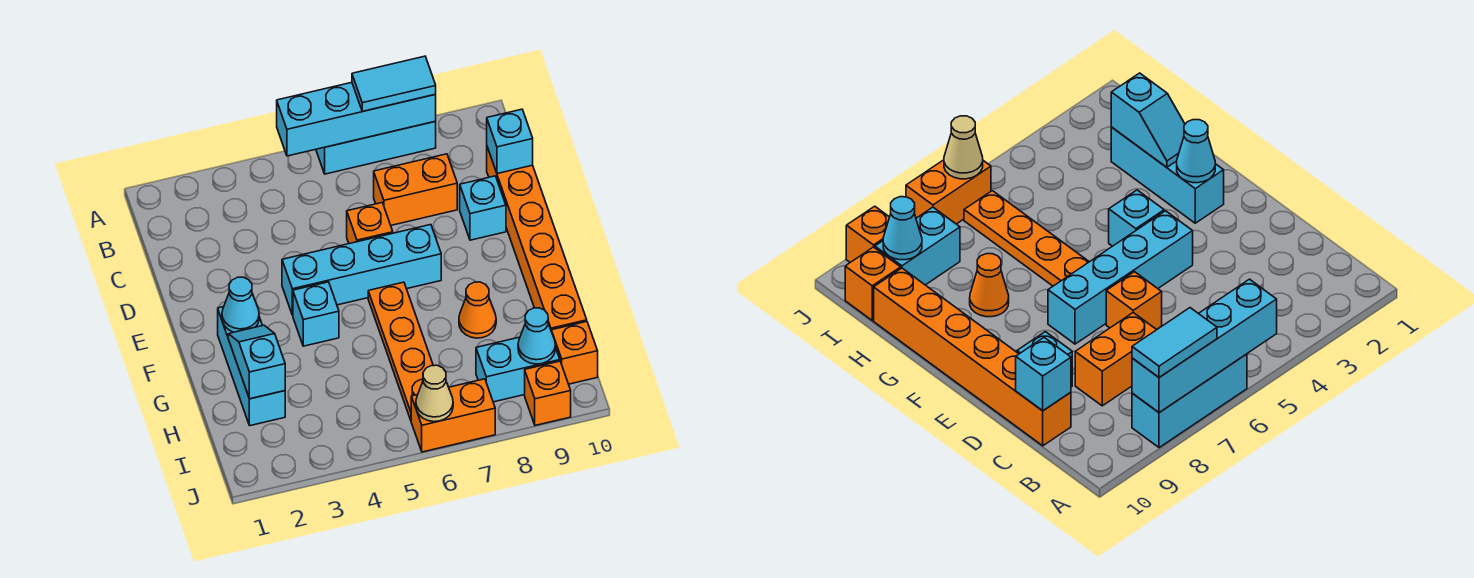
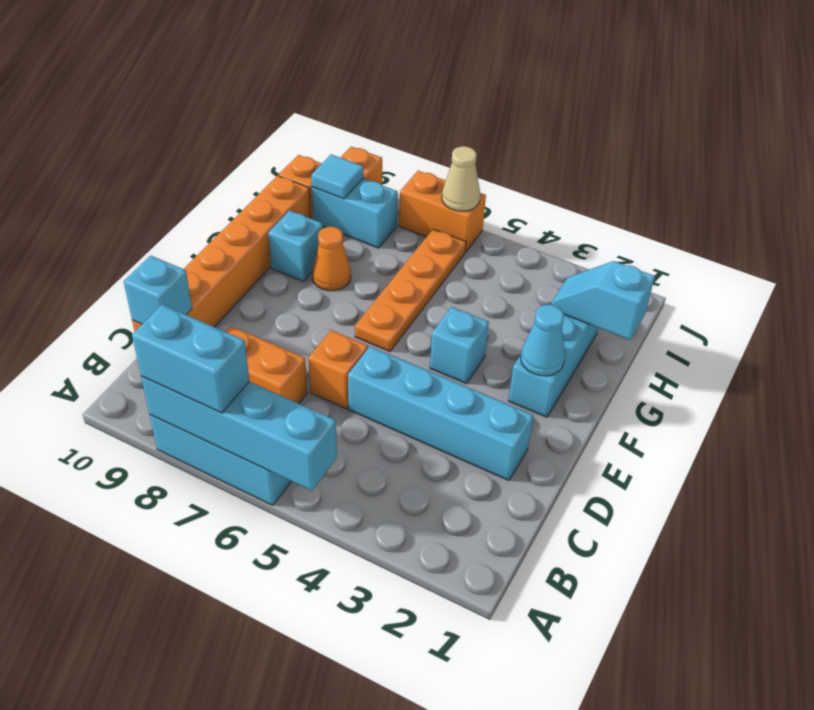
cyan 1x2 tile [352,56,436,111] -> cyan 1x2 brick [132,305,249,413]
cyan 1x1 brick [460,176,506,240] -> cyan 1x1 brick moved to [268,211,323,281]
cyan 1x4 brick [282,225,441,315] -> cyan 1x4 brick moved to [348,346,533,480]
cyan 1x2 slope [228,325,285,399] -> cyan 1x2 slope turned to [551,261,655,340]
cyan 1x1 cone [518,308,555,364] -> cyan 1x1 tile [311,155,363,199]

